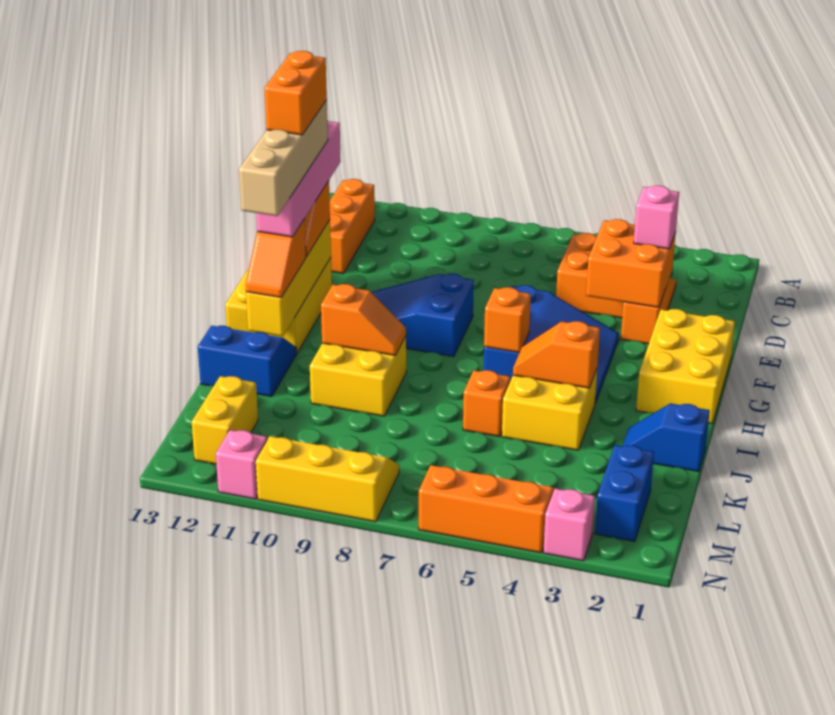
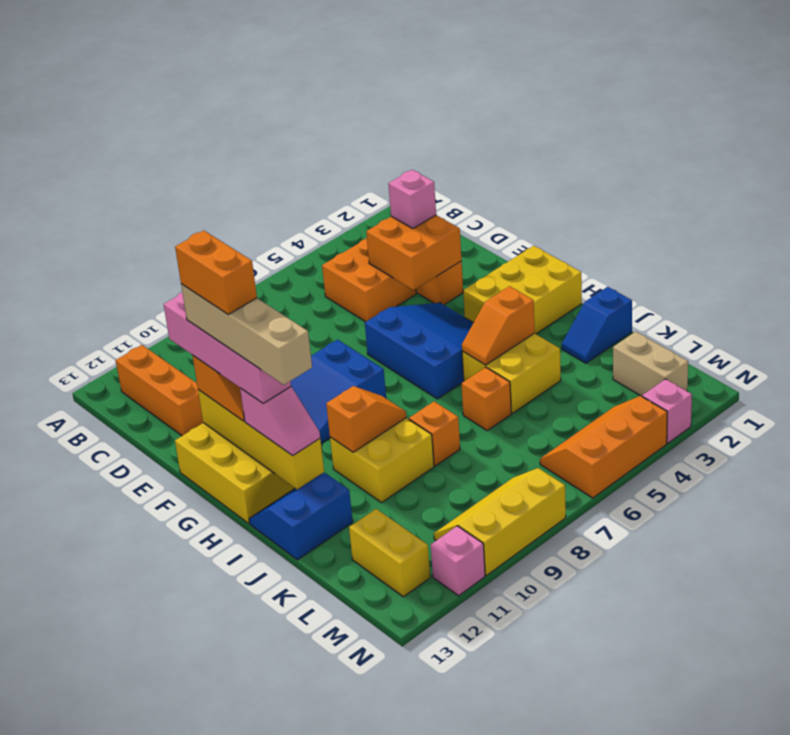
yellow 2x3 brick [636,309,735,424] -> yellow 2x3 brick turned to [463,246,582,334]
orange 1x1 brick [484,287,531,353] -> orange 1x1 brick moved to [409,401,460,466]
orange 1x2 slope [246,219,306,297] -> pink 1x2 slope [240,387,320,456]
blue 1x2 brick [595,445,654,541] -> tan 1x2 brick [613,332,688,396]

